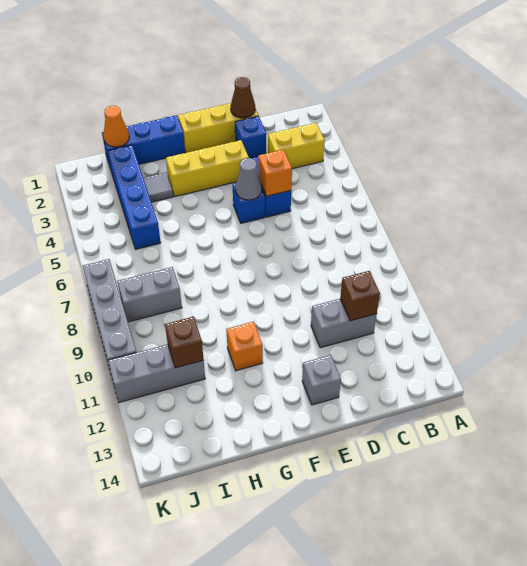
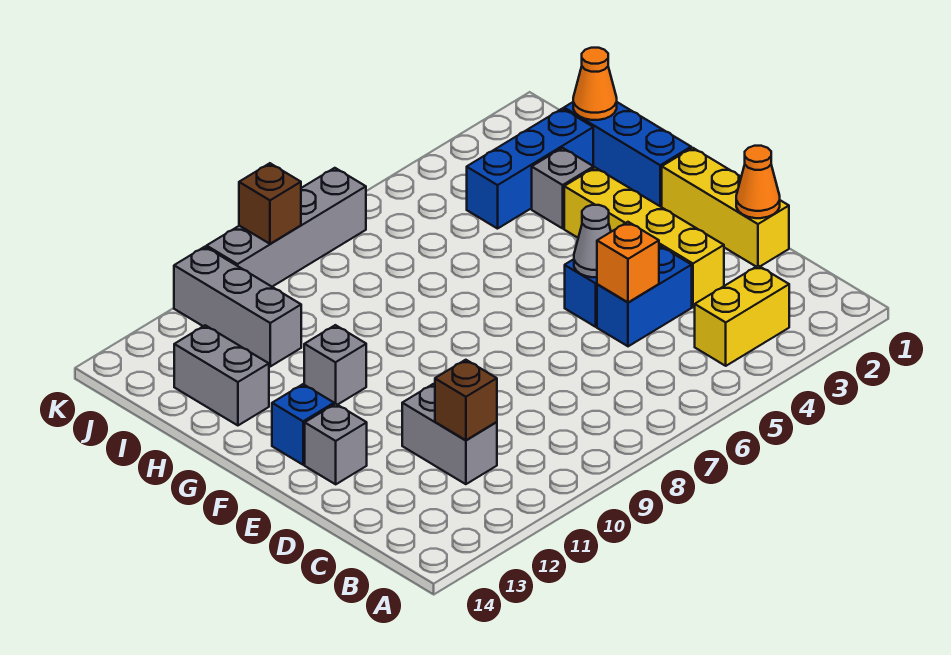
yellow 1x2 brick [268,123,325,169] -> yellow 1x2 brick turned to [695,266,789,366]
brown 1x1 cone [231,77,255,118] -> orange 1x1 cone [736,146,780,218]
blue 1x1 brick [235,116,266,158] -> blue 1x1 brick moved to [272,384,334,465]
yellow 1x3 brick [166,140,249,197] -> yellow 1x4 brick [564,168,724,307]
orange 1x1 brick [226,322,263,371] -> grey 1x1 brick [304,325,366,405]
grey 1x1 tile [143,172,173,202] -> grey 1x1 brick [532,148,594,228]
blue 1x4 brick [108,145,161,249] -> blue 1x3 brick [467,109,593,229]
grey 1x2 brick [117,267,182,322] -> grey 1x2 brick moved to [174,325,269,425]
brown 1x1 brick [165,317,204,368] -> brown 1x1 brick moved to [239,163,301,244]

